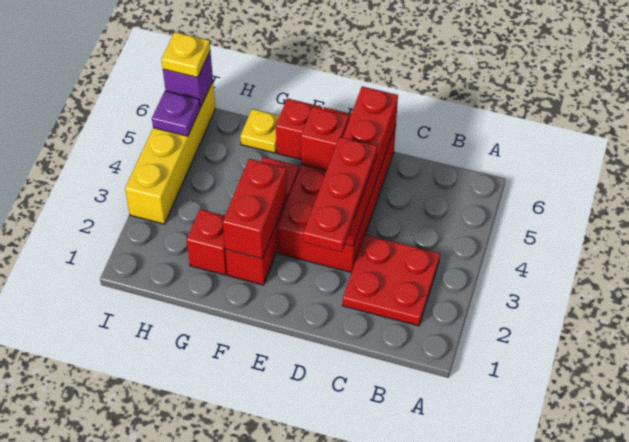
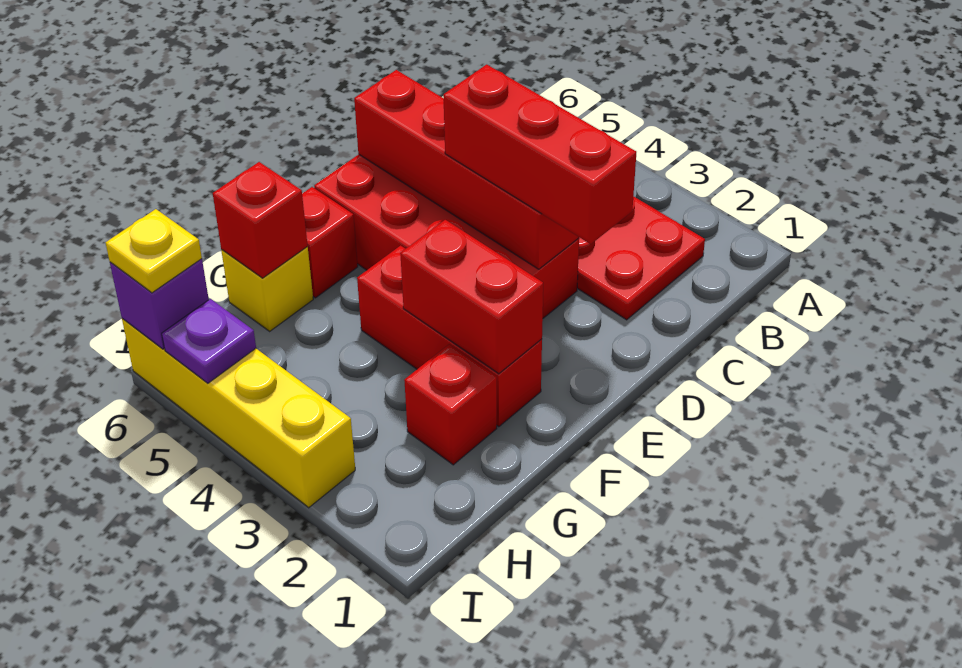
red 1x3 plate [303,137,377,252] -> red 1x3 brick [443,64,636,244]
red 1x1 brick [301,107,349,171] -> red 1x1 brick moved to [213,162,308,278]
yellow 1x1 plate [240,109,280,153] -> yellow 1x1 brick [221,247,313,331]

